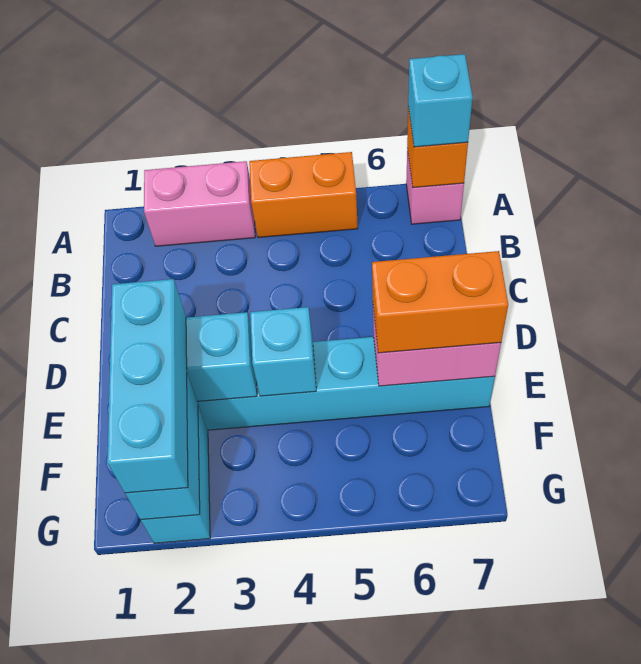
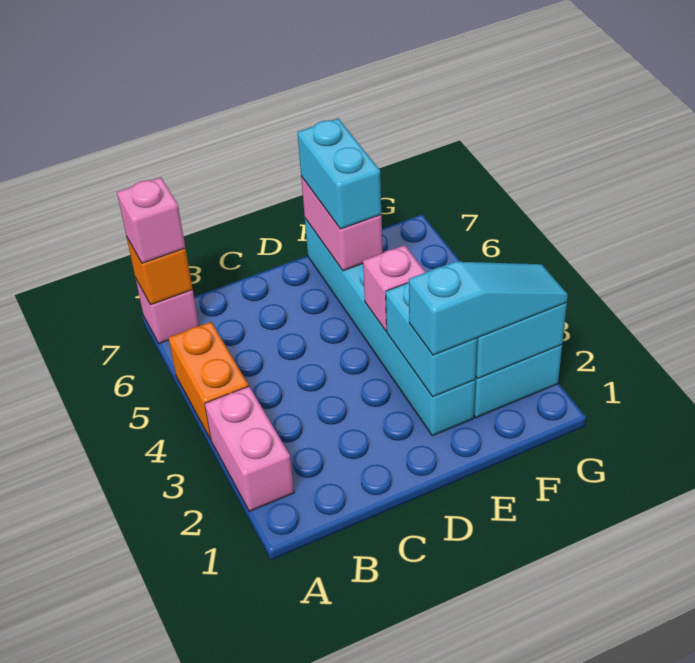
cyan 1x1 brick [408,54,473,147] -> pink 1x1 brick [117,177,185,263]
cyan 1x3 brick [107,279,188,493] -> cyan 1x3 slope [409,262,568,355]
cyan 1x1 brick [250,307,316,396] -> pink 1x1 brick [363,245,426,331]
orange 1x2 brick [372,251,508,353] -> cyan 1x2 brick [297,118,381,229]

